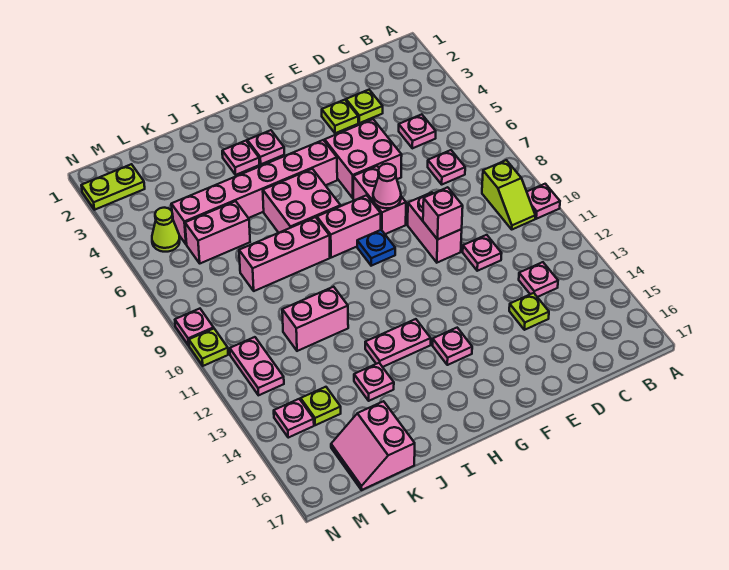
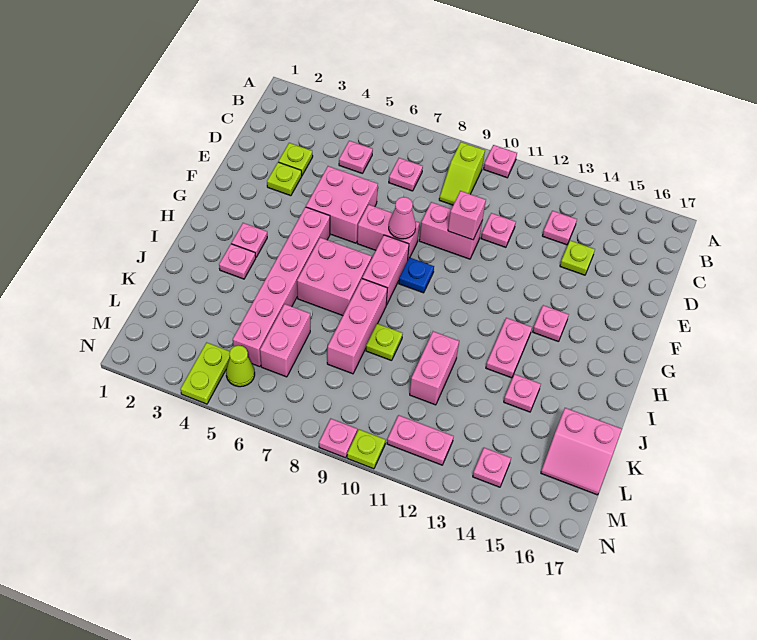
lime 1x2 slope [482,160,535,229] -> lime 1x2 slope turned to [439,142,485,205]
lime 1x1 plate [301,387,341,425] -> lime 1x1 plate moved to [366,324,403,361]
lime 1x2 plate [81,164,145,210] -> lime 1x2 plate moved to [181,342,230,404]

